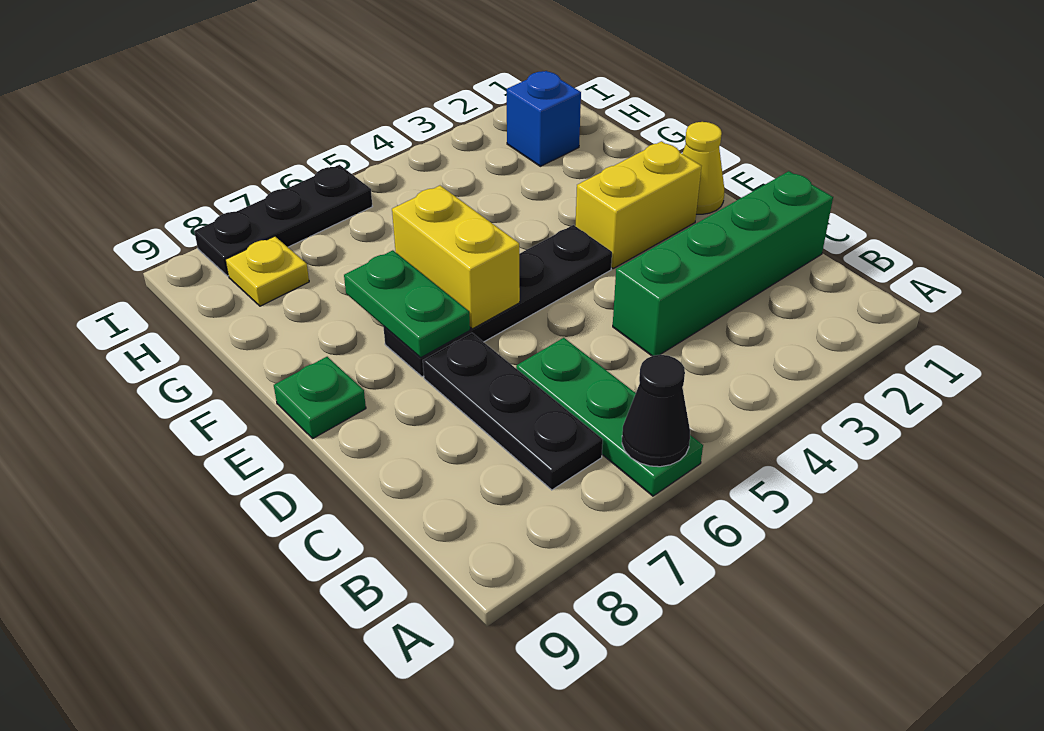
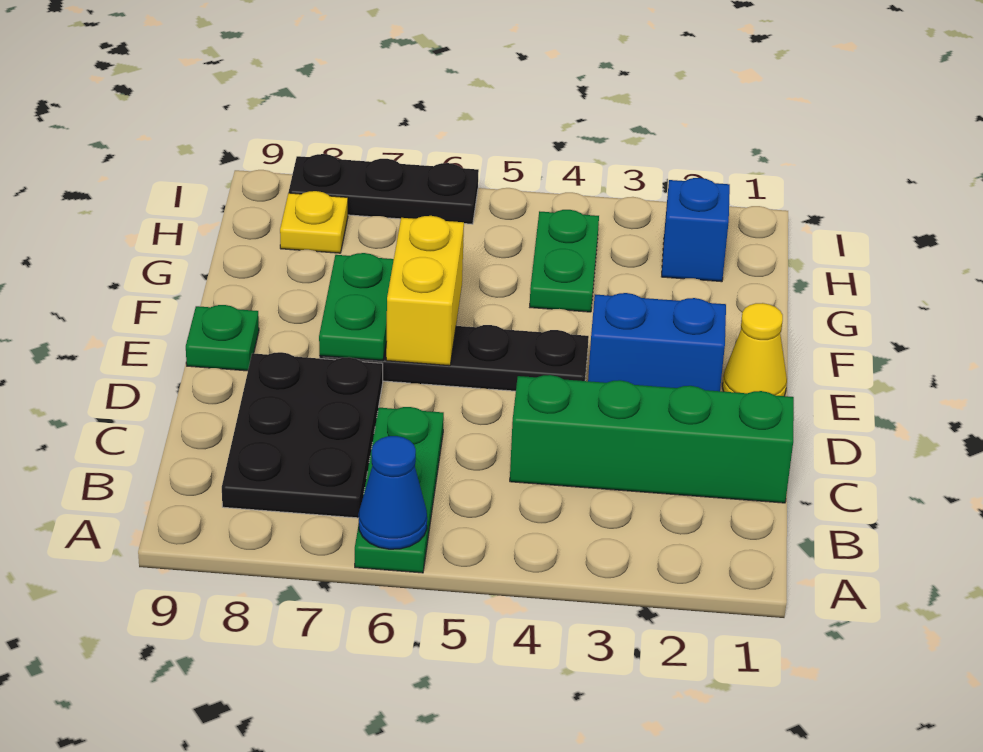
black 1x1 cone [622,355,690,467] -> blue 1x1 cone [359,436,427,549]
black 1x3 plate [423,333,603,490] -> black 2x3 plate [222,352,383,518]
yellow 1x2 brick [576,141,701,268] -> blue 1x2 brick [588,293,726,391]
none -> green 1x2 plate [530,210,599,312]

